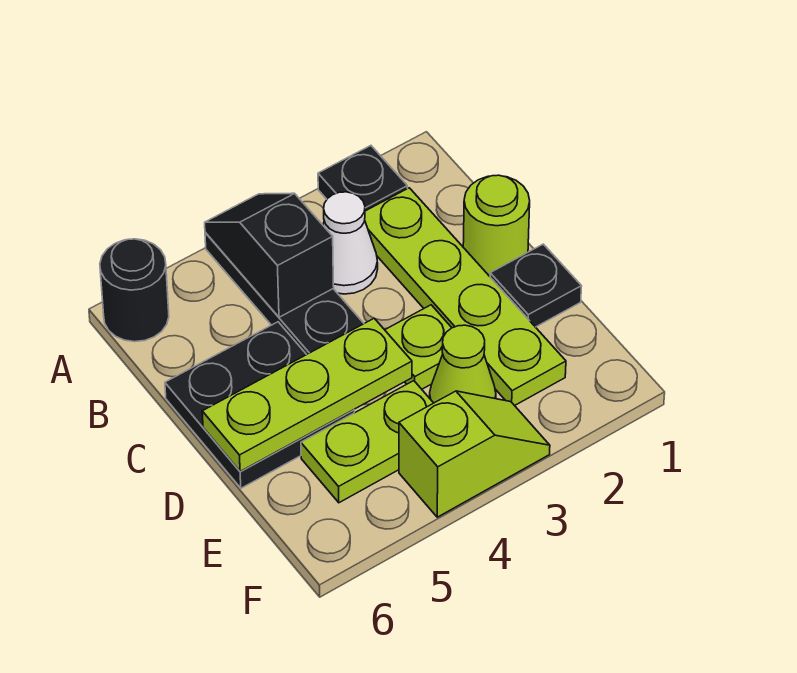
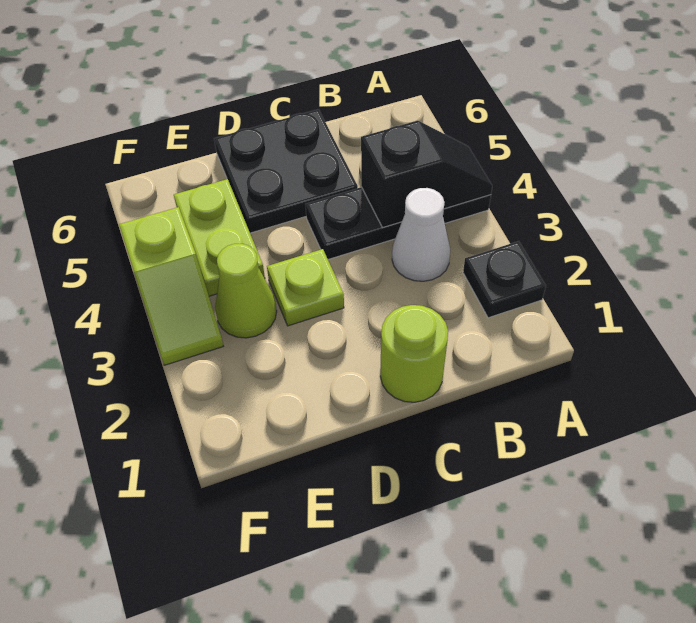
black 1x1 round brick [100,239,169,342] -> none
lime 1x4 plate [365,188,566,406] -> none
black 1x1 plate [490,244,582,327] -> none
lime 1x3 plate [202,318,412,471] -> none

